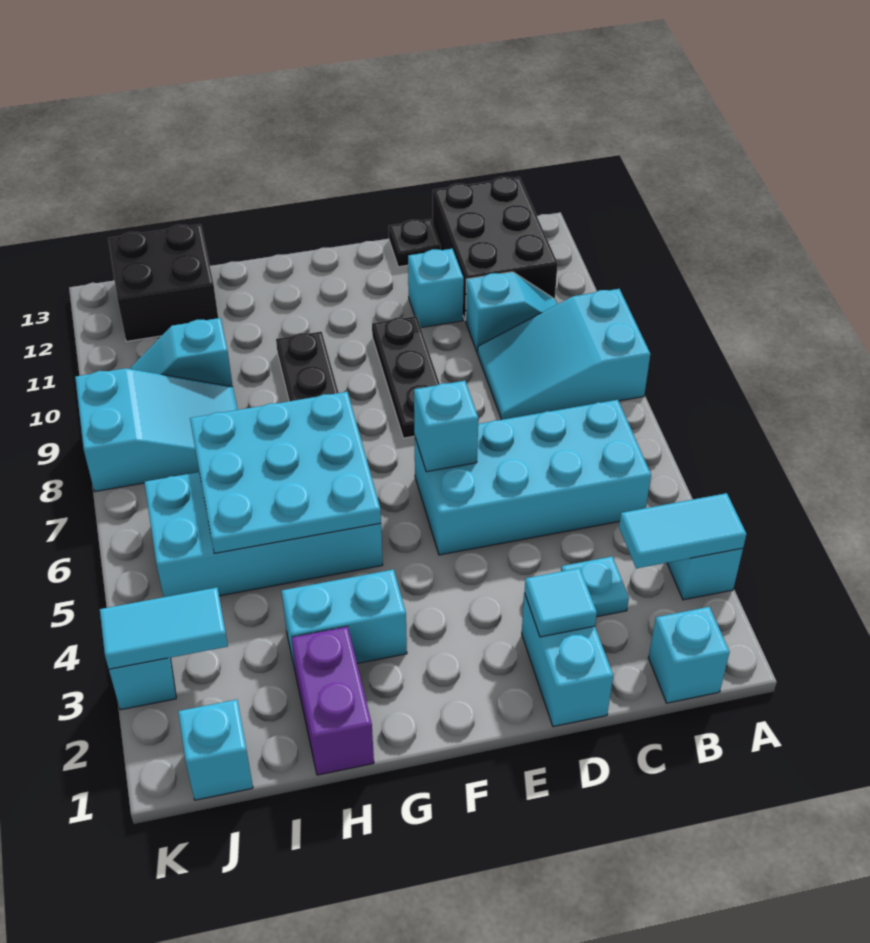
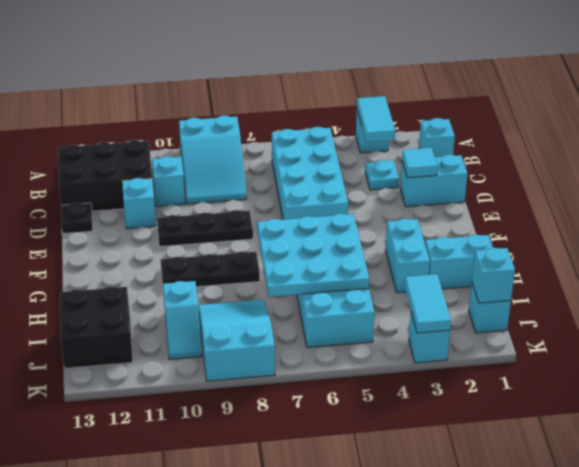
cyan 1x1 brick [414,381,478,472] -> cyan 1x1 brick moved to [472,248,515,303]
purple 1x2 brick [291,627,374,775] -> cyan 1x2 brick [425,235,493,289]

